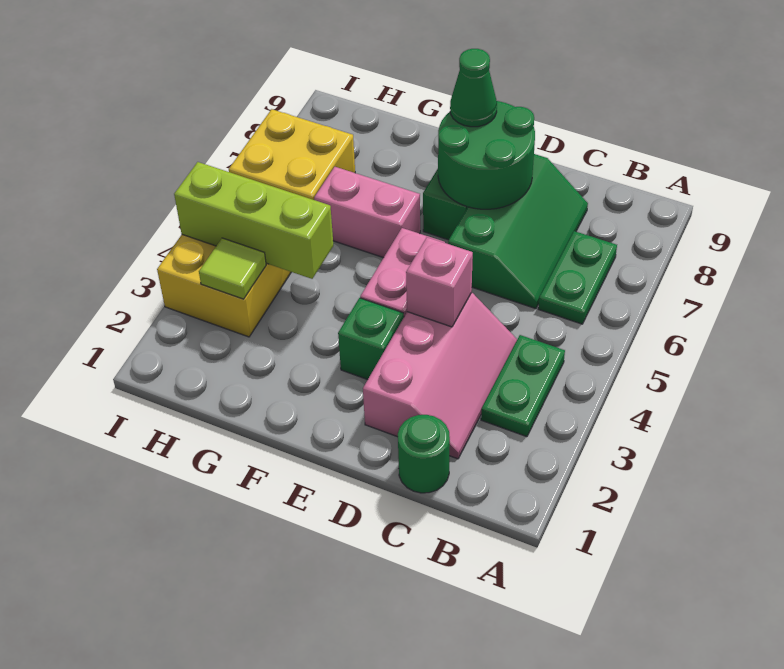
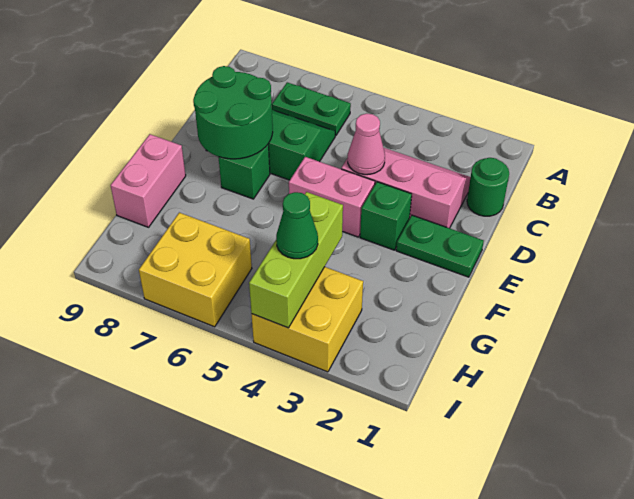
green 1x2 plate [481,335,565,437] -> green 1x2 plate moved to [396,215,484,277]
pink 1x1 brick [406,237,473,327] -> pink 1x1 cone [347,113,385,175]
green 1x1 cone [450,49,497,127] -> green 1x1 cone moved to [276,192,318,259]
pink 1x2 brick [314,167,420,258] -> pink 1x2 brick moved to [110,134,186,227]
lime 1x1 tile [199,238,266,299] -> none

